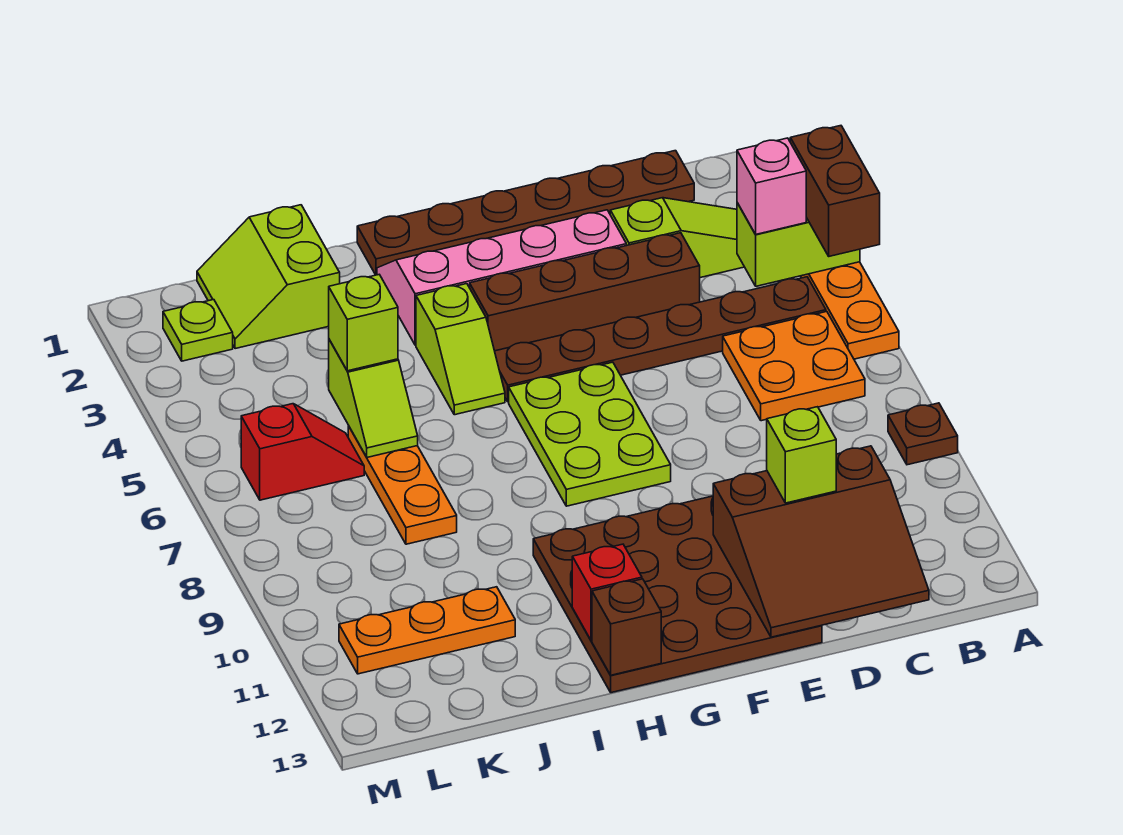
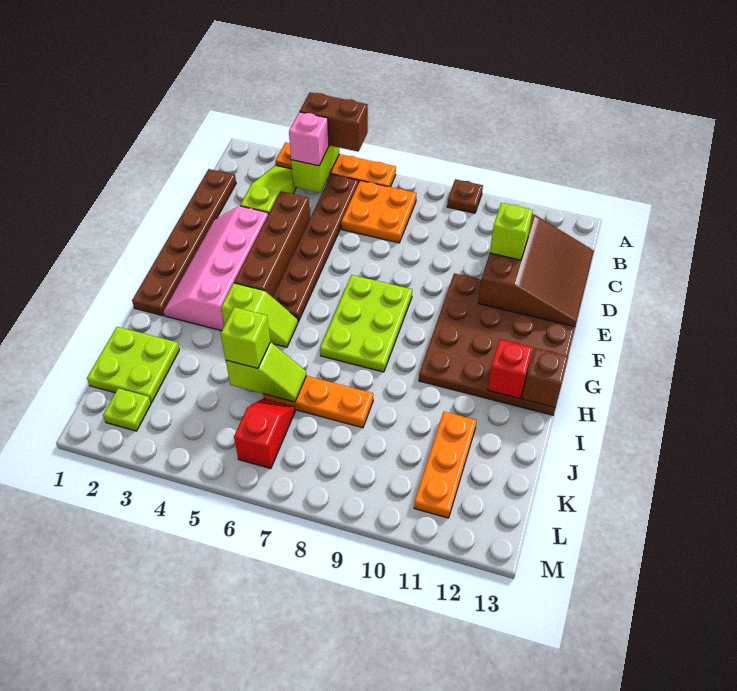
lime 2x3 plate [509,362,671,506] -> lime 2x3 plate turned to [320,275,412,372]
lime 2x2 slope [197,205,340,349] -> lime 2x2 plate [87,327,179,403]

